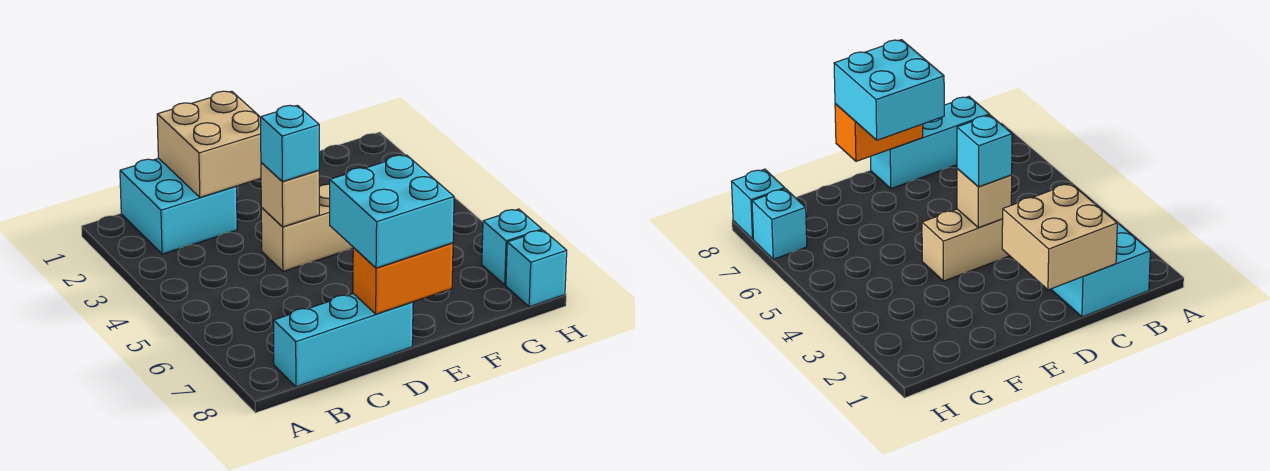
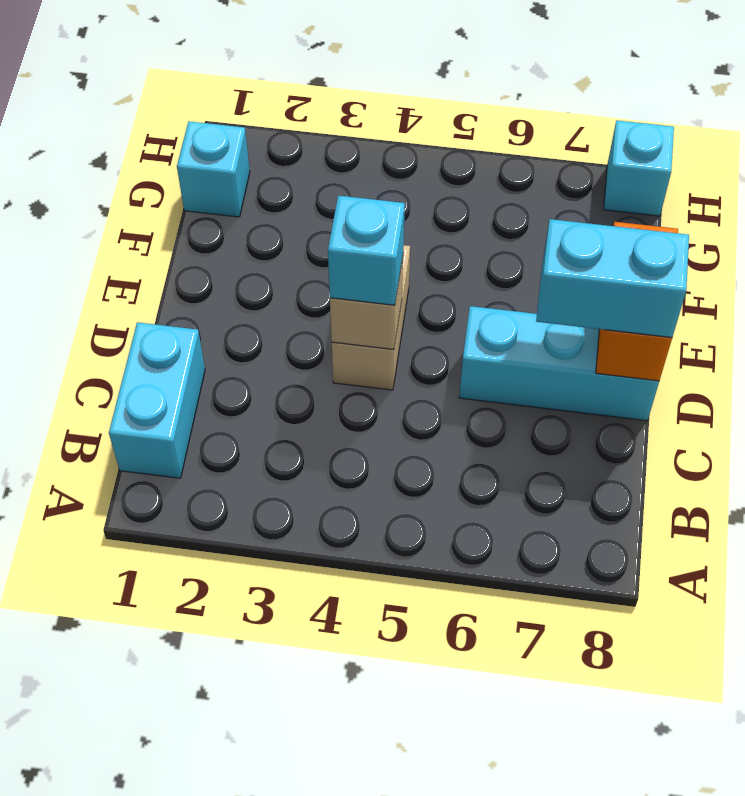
cyan 2x2 brick [120,158,237,254] -> cyan 1x2 brick [109,322,205,478]
cyan 1x3 brick [273,294,413,387] -> cyan 1x3 brick turned to [459,306,659,421]
tan 2x2 brick [157,91,261,197] -> none
cyan 2x2 brick [330,155,454,268] -> cyan 1x2 brick [536,219,689,337]
cyan 1x1 brick [482,209,542,285] -> cyan 1x1 brick moved to [177,121,250,217]

